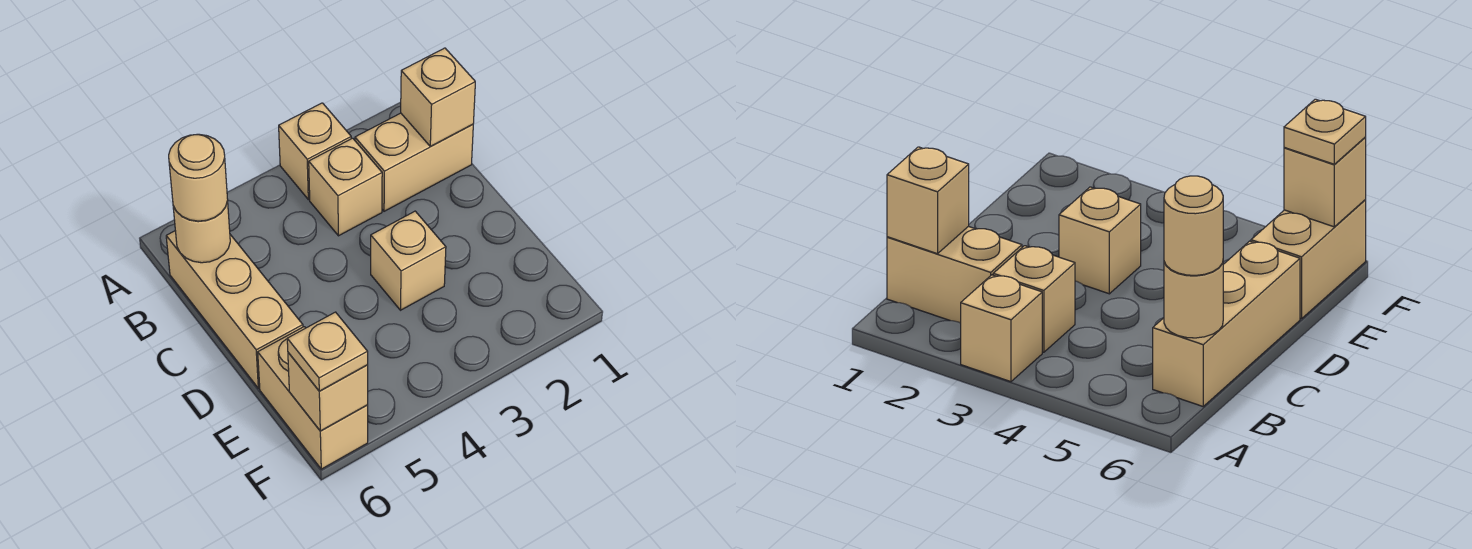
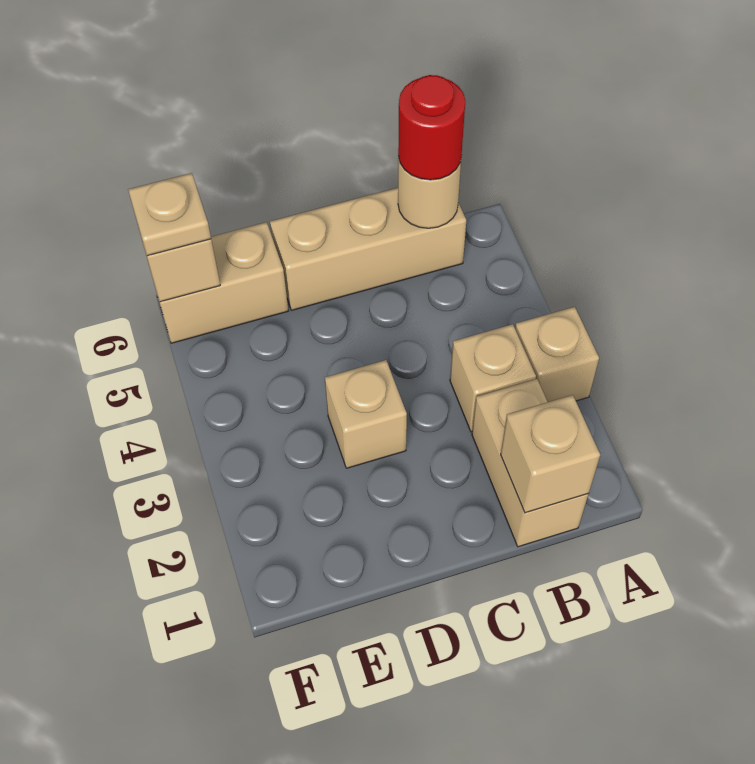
tan 1x1 round brick [169,134,228,221] -> red 1x1 round brick [398,75,465,180]

